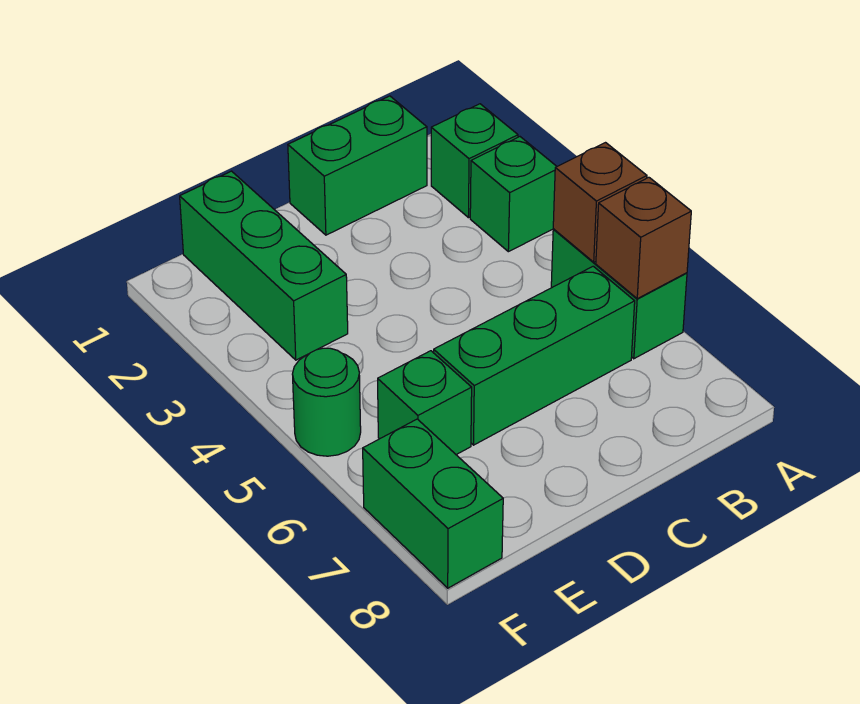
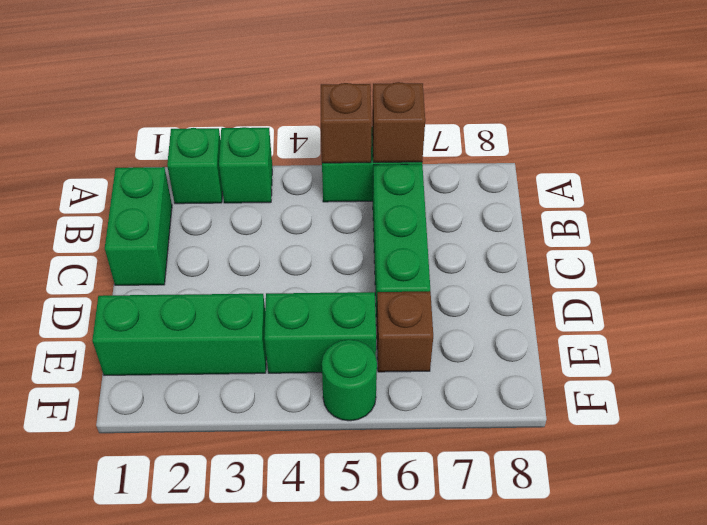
green 1x1 brick [378,351,472,455] -> brown 1x1 brick [376,291,433,372]
green 1x2 brick [363,419,503,588] -> green 1x2 brick moved to [264,292,376,373]

